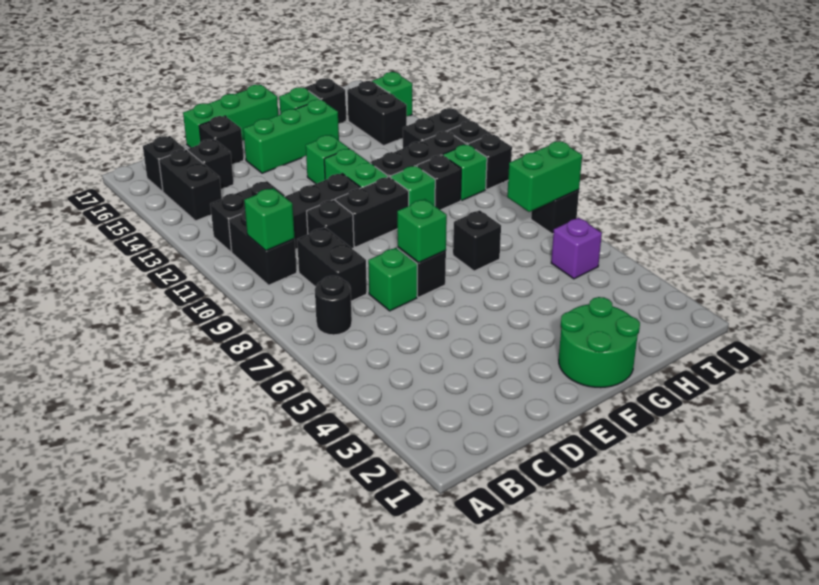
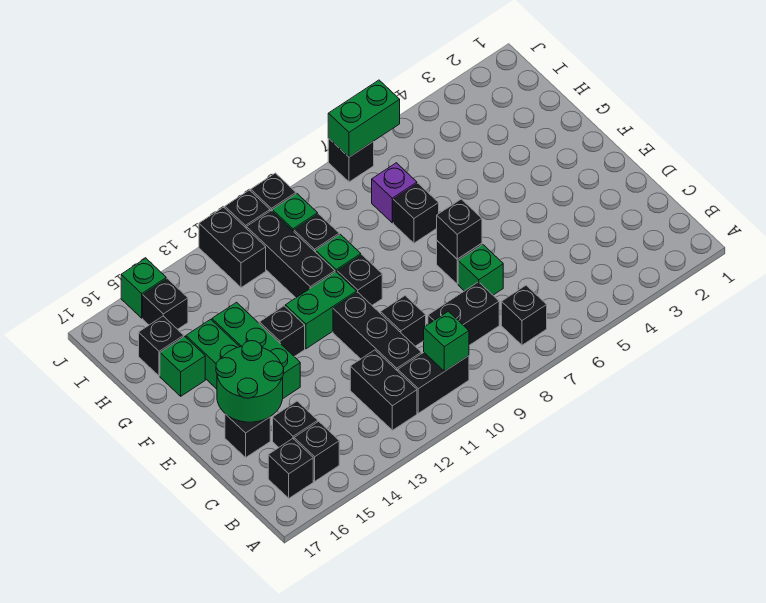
black 1x1 round brick [315,276,352,335] -> black 1x1 brick [501,285,547,345]
black 1x2 brick [159,150,222,221] -> black 1x1 brick [294,421,339,481]
green 1x3 brick [183,85,278,148] -> green 1x3 brick moved to [212,302,300,398]
green 1x1 brick [397,199,447,263] -> black 1x1 brick [437,199,482,259]
black 1x2 brick [335,177,409,247] -> black 1x1 brick [337,255,382,305]
green 2x2 round brick [559,297,640,388] -> green 2x2 round brick moved to [216,341,284,422]
green 1x1 brick [306,135,349,184] -> black 1x1 brick [259,306,305,356]
purple 1x1 brick [551,218,602,279] -> purple 1x1 brick moved to [372,163,417,223]
green 1x2 brick [507,141,582,212] -> green 1x2 brick turned to [328,80,400,157]
black 1x2 brick [347,81,407,146] -> black 1x1 brick [143,279,188,329]

